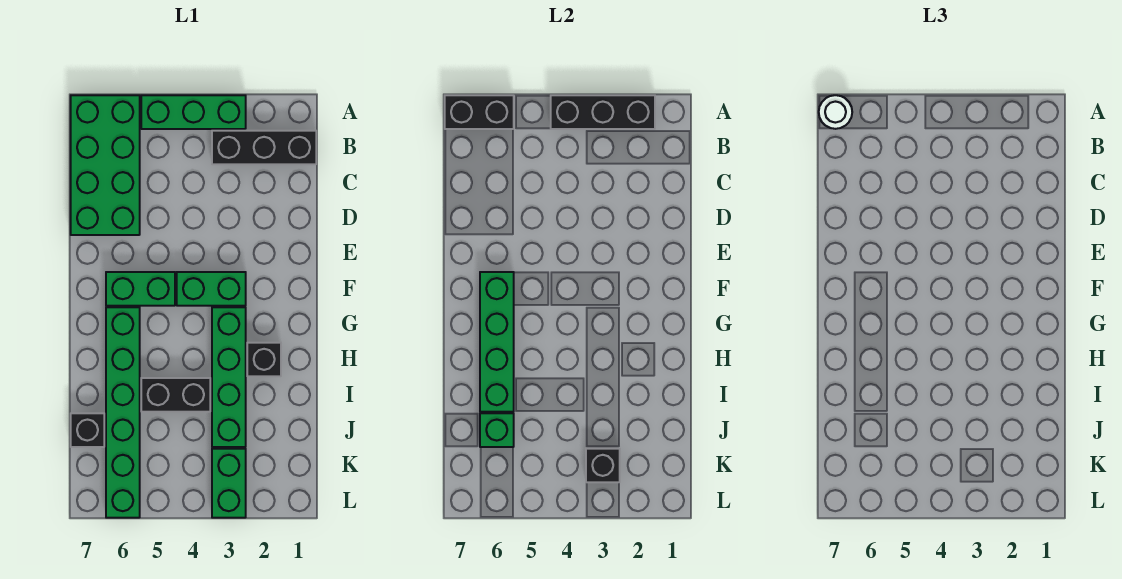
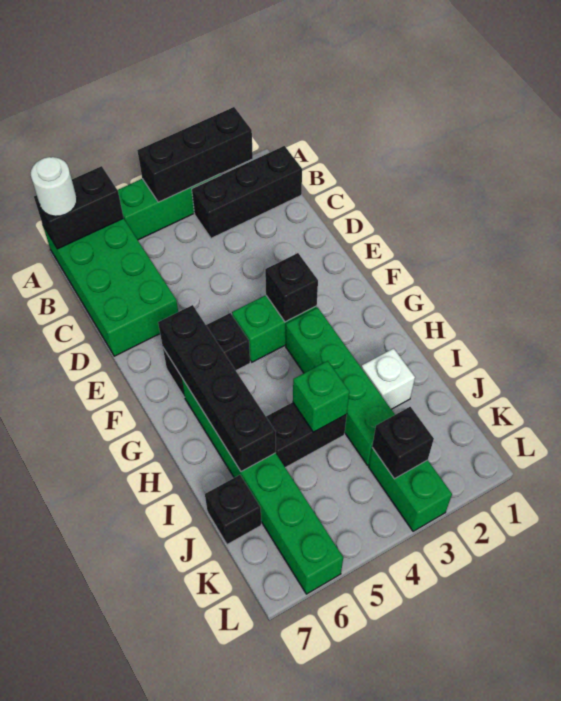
green 1x2 brick [106,272,175,306] -> black 1x2 brick [163,313,250,397]
green 1x4 brick [480,272,514,412] -> black 1x4 brick [158,305,276,471]
black 1x1 brick [247,343,281,376] -> black 1x1 brick moved to [265,253,318,322]
none -> white 1x1 brick [361,348,415,409]
green 1x1 brick [480,413,514,447] -> green 1x1 brick moved to [293,361,349,432]

